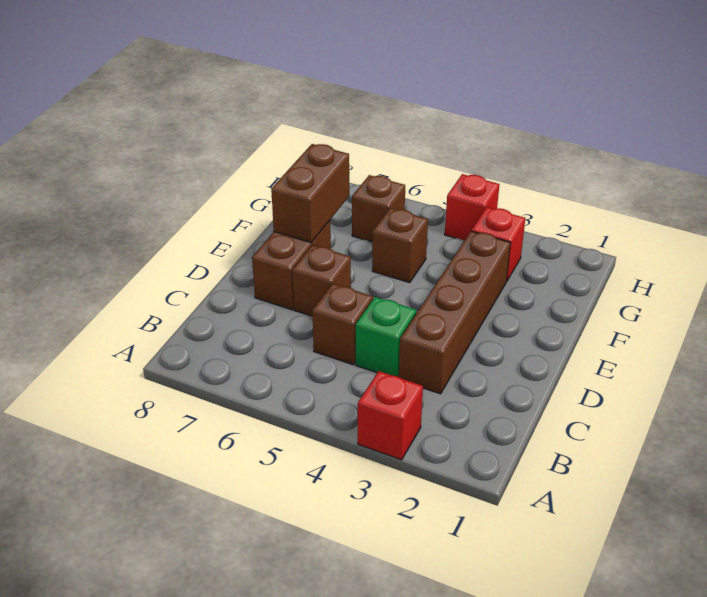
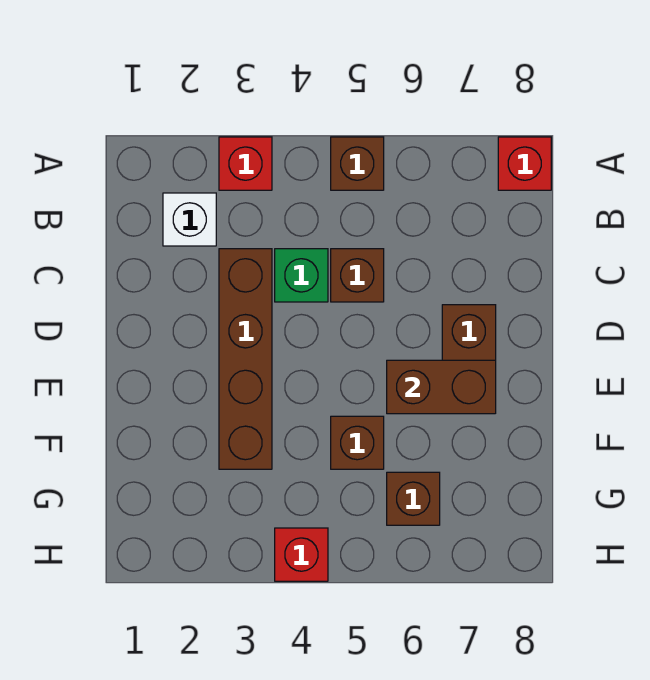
none -> white 1x1 brick [163,193,216,246]
brown 1x1 brick [292,245,351,316] -> brown 1x1 brick moved to [331,137,384,190]
brown 1x2 brick [271,144,349,243] -> brown 1x2 brick turned to [387,360,496,414]
red 1x1 brick [472,207,525,282] -> red 1x1 brick moved to [498,137,551,190]

